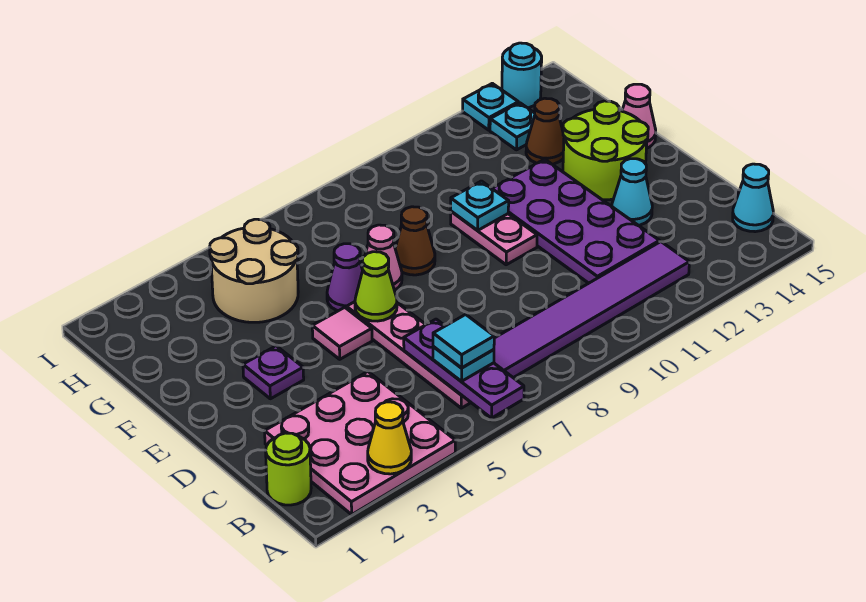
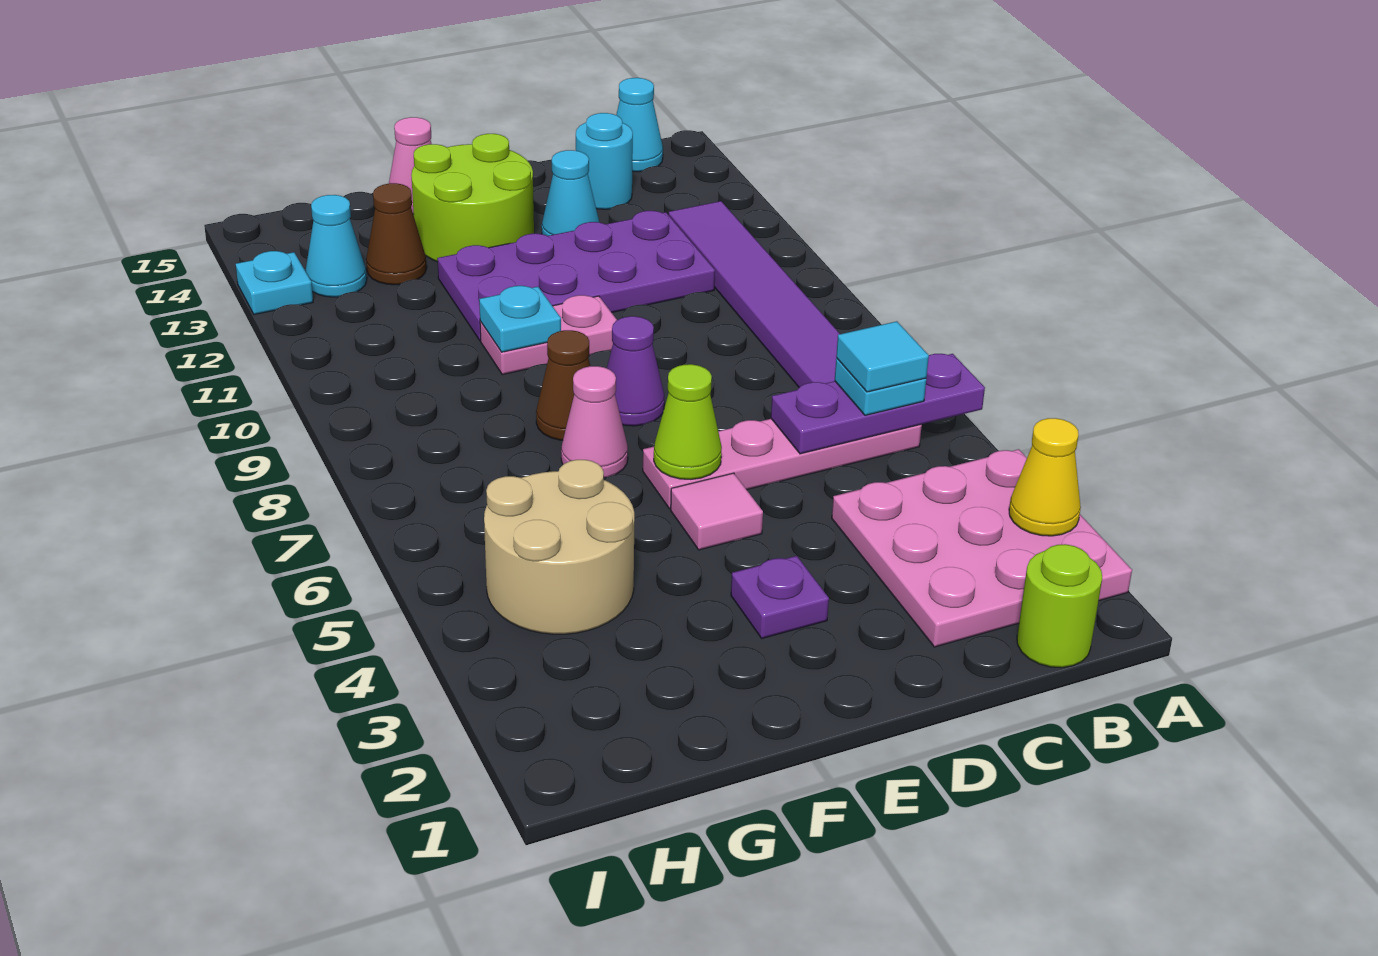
purple 1x1 cone [327,244,363,311] -> purple 1x1 cone moved to [607,316,664,426]
cyan 1x1 plate [490,103,535,150] -> cyan 1x1 cone [306,195,367,297]
cyan 1x1 round brick [502,43,542,108] -> cyan 1x1 round brick moved to [576,113,633,209]

